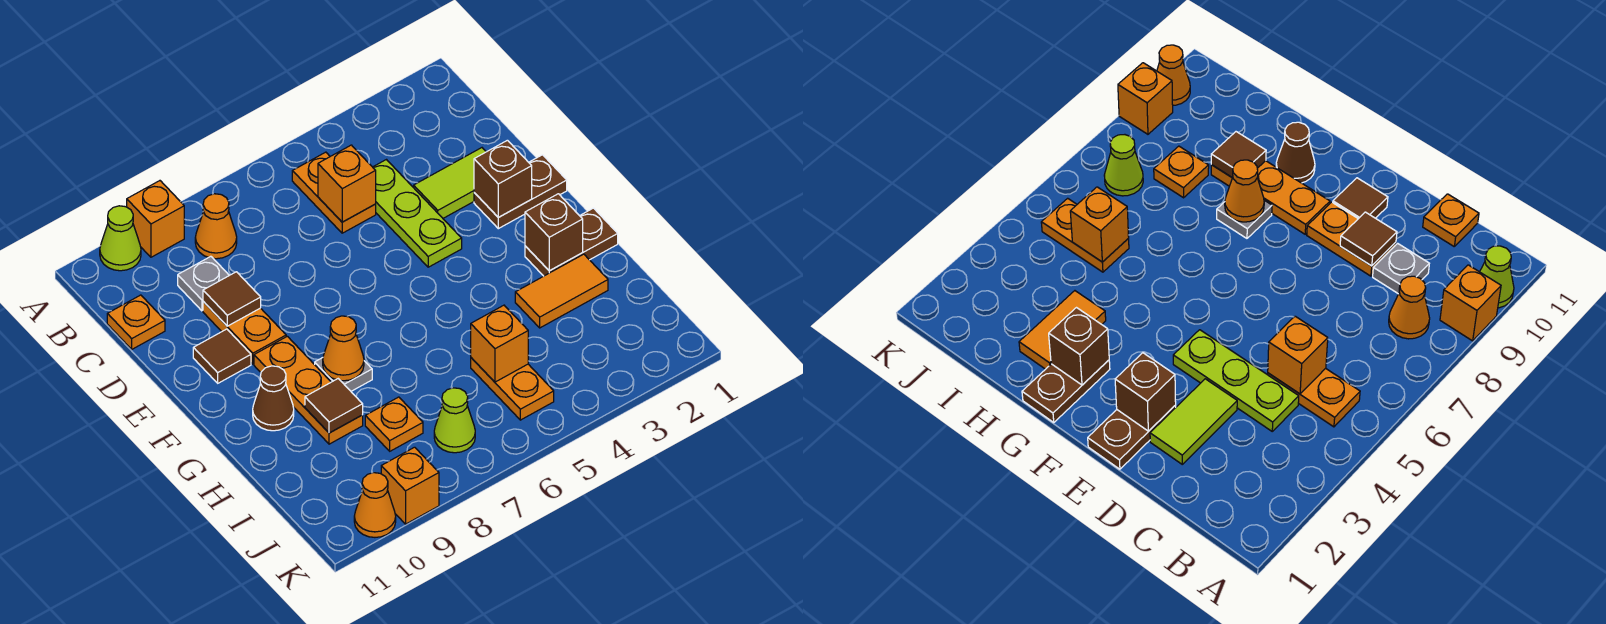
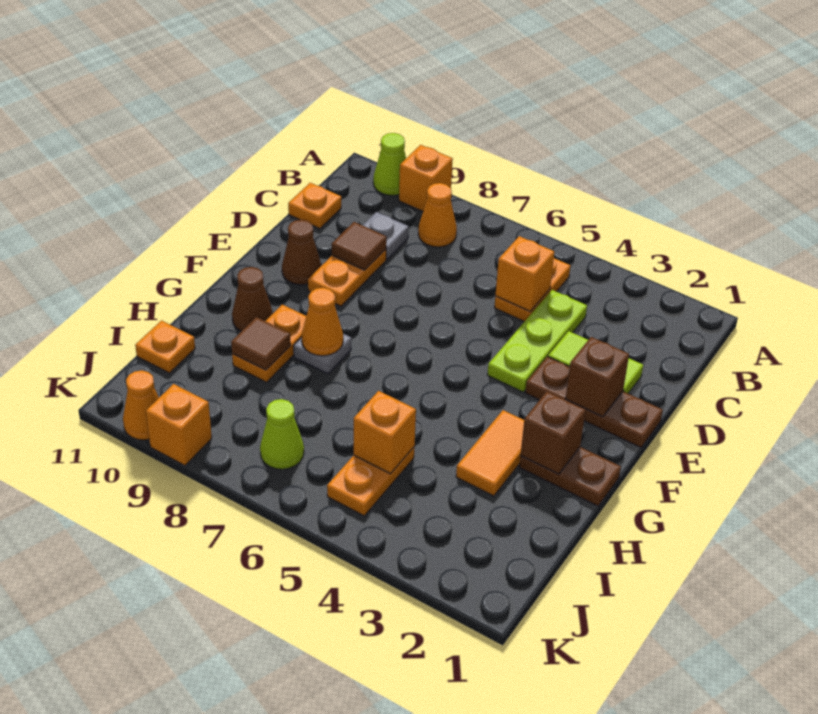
brown 1x2 plate [474,155,567,229] -> brown 1x3 plate [525,357,663,448]
brown 1x1 tile [193,329,251,383] -> brown 1x1 cone [282,220,321,285]
orange 1x3 plate [254,336,363,444] -> orange 1x2 plate [232,305,306,382]
orange 1x2 tile [515,254,608,328] -> orange 1x2 tile turned to [456,410,524,496]
orange 1x1 plate [365,397,423,451] -> orange 1x1 plate moved to [135,321,195,373]

